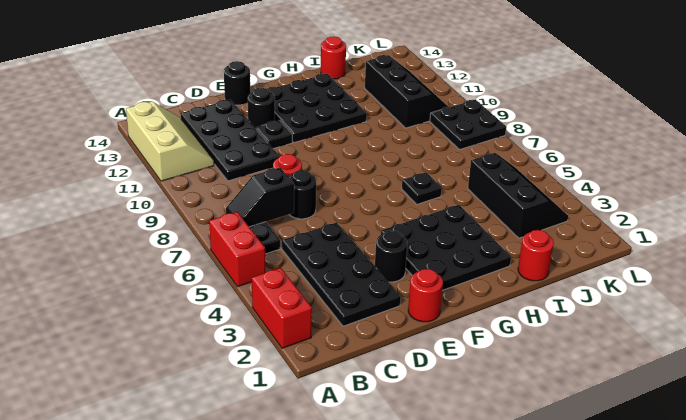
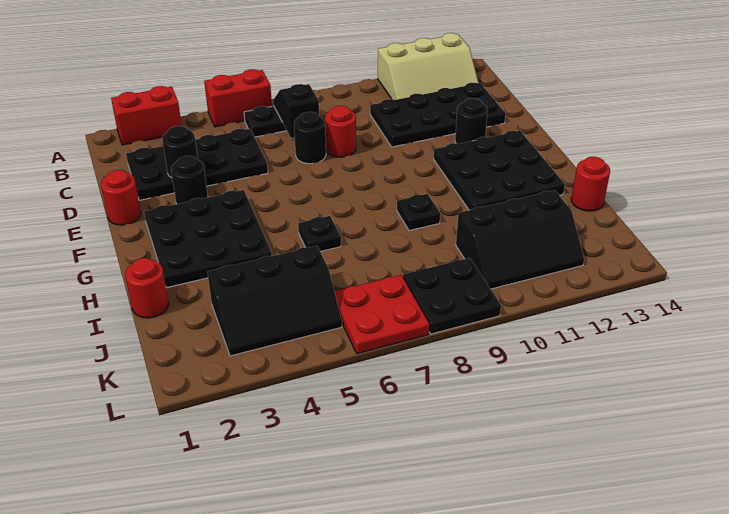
black 1x1 plate [256,121,292,149] -> black 1x1 plate moved to [397,194,440,231]
black 1x1 round brick [224,61,250,105] -> black 1x1 round brick moved to [162,126,198,178]
none -> red 2x2 plate [334,275,429,354]

